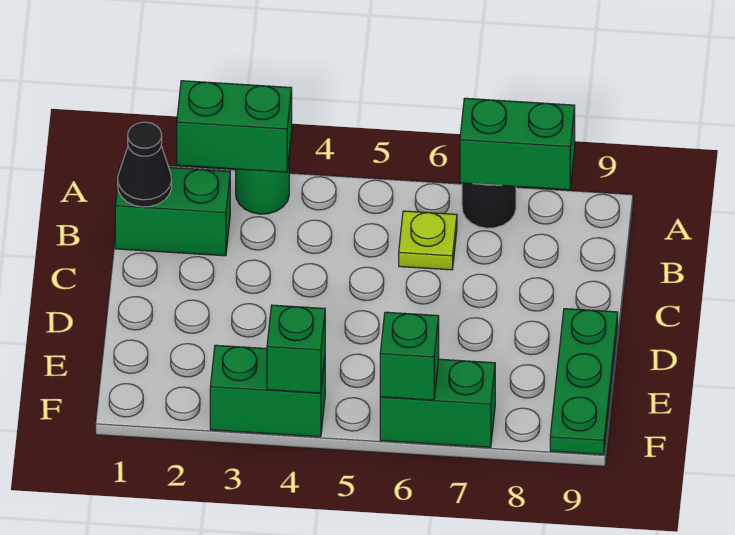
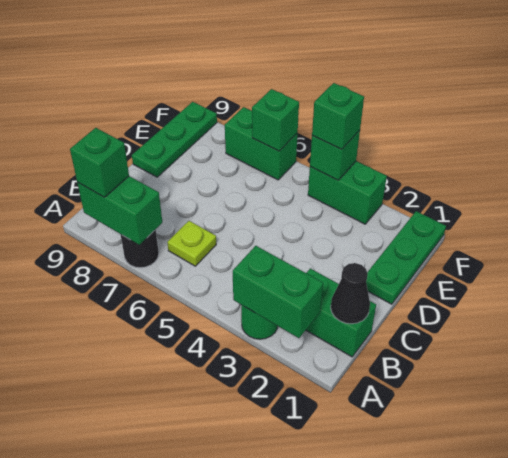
none -> green 1x1 brick [70,128,129,197]
none -> green 1x3 plate [366,211,446,304]
none -> green 1x1 brick [312,83,364,149]

